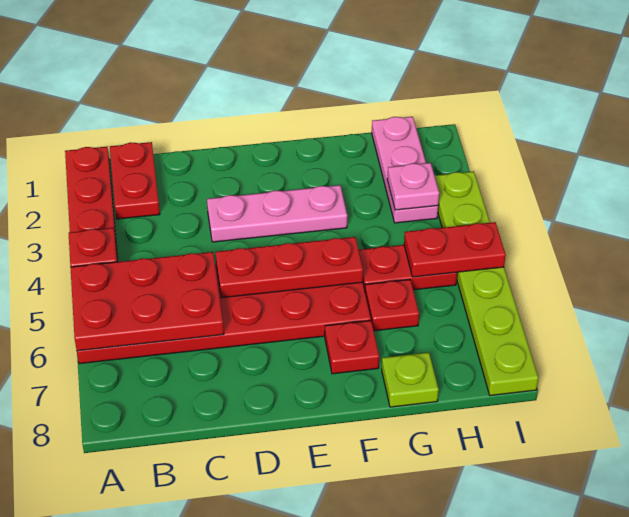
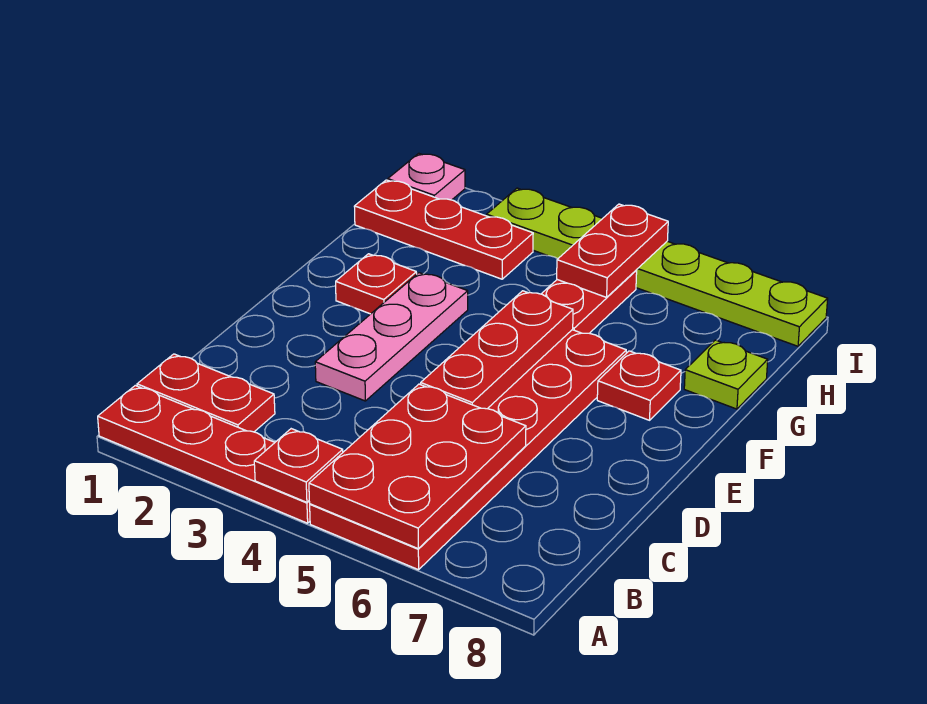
red 1x1 plate [365,280,419,331] -> red 1x1 plate moved to [336,254,417,314]
pink 1x3 plate [372,117,438,223] -> red 1x3 plate [354,180,533,279]
pink 1x1 plate [387,163,439,210] -> pink 1x1 plate moved to [388,153,465,200]

